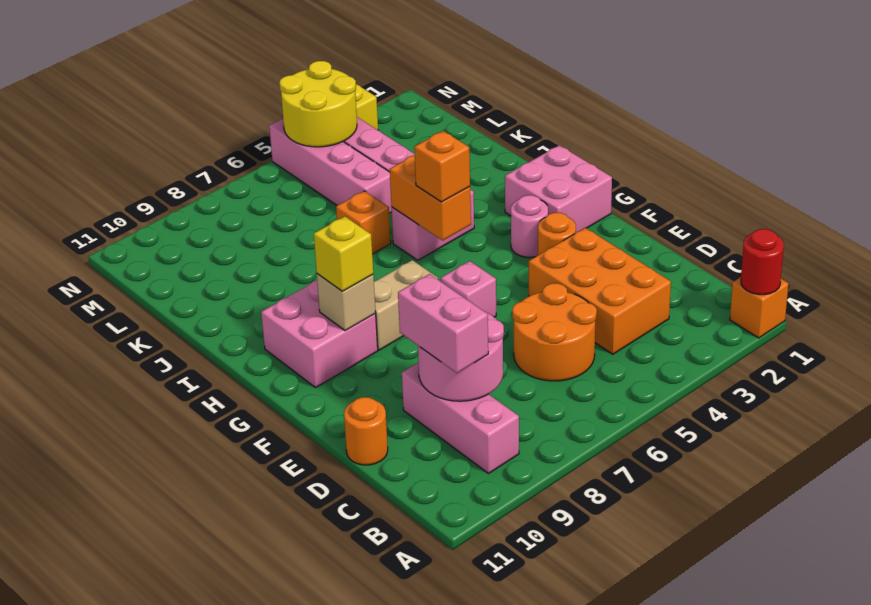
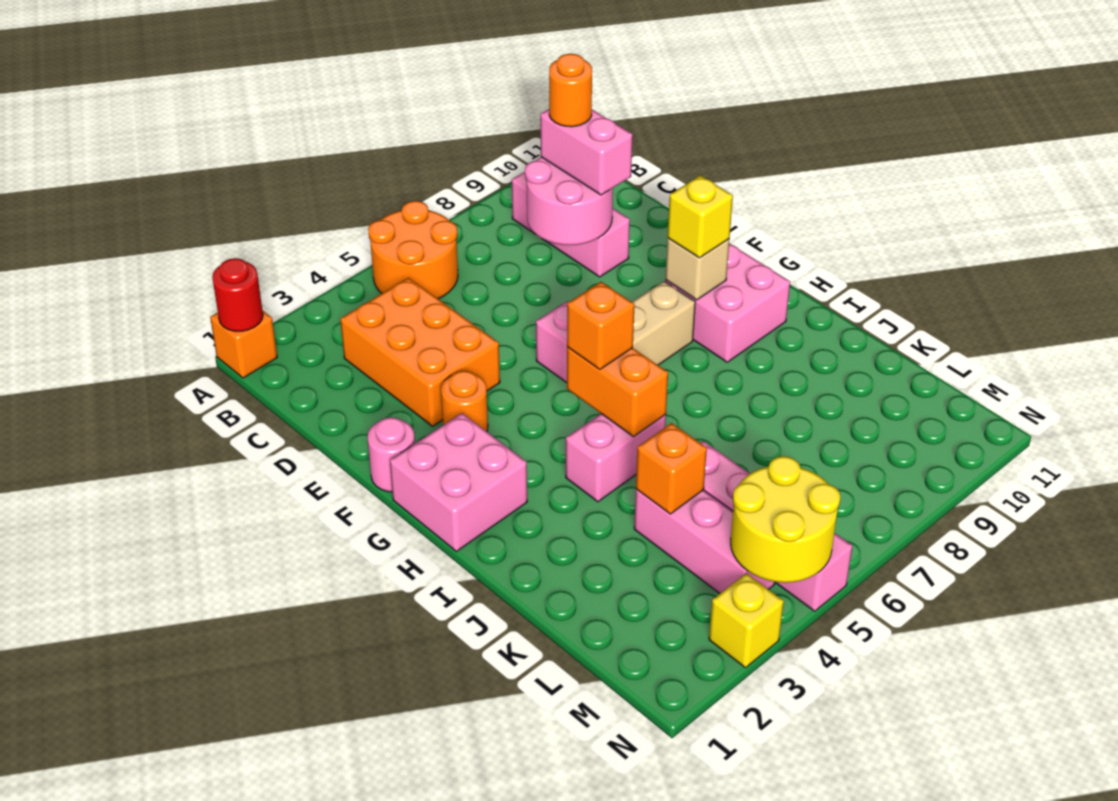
orange 2x2 round brick [512,283,597,381] -> orange 2x2 round brick moved to [368,201,458,299]
orange 1x1 round brick [344,397,388,465] -> orange 1x1 round brick moved to [549,54,592,127]
pink 1x1 round brick [511,195,548,257] -> pink 1x1 round brick moved to [368,417,415,492]
orange 1x1 brick [336,191,391,254] -> orange 1x1 brick moved to [636,423,707,514]

